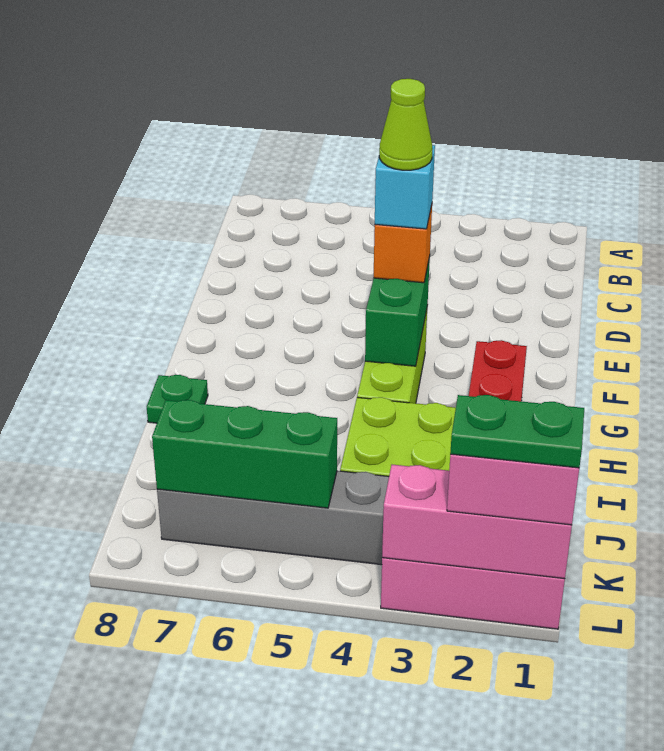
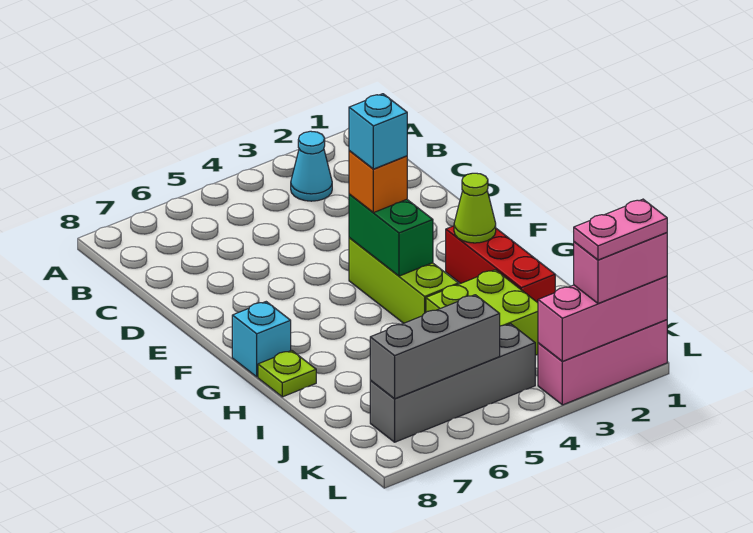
none -> cyan 1x1 cone [291,131,332,201]
lime 1x1 cone [379,79,433,170] -> lime 1x1 cone moved to [454,173,496,243]
none -> cyan 1x1 brick [232,302,291,377]
green 1x1 plate [147,375,208,423] -> lime 1x1 plate [258,350,316,397]
green 1x3 brick [152,400,337,508] -> grey 1x3 brick [370,295,500,399]
green 1x2 plate [450,395,584,468] -> pink 1x2 plate [574,199,667,260]

